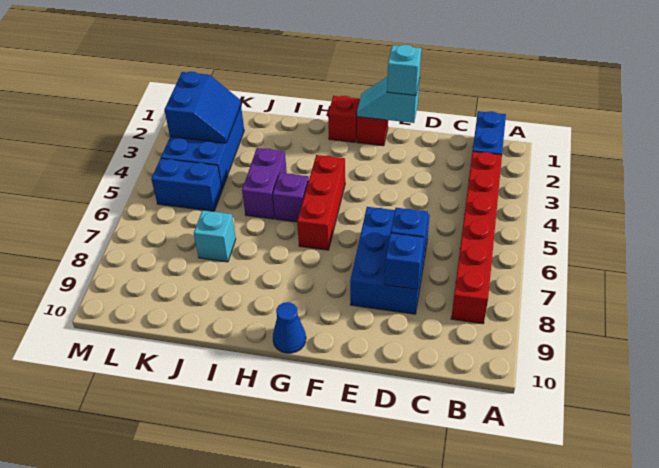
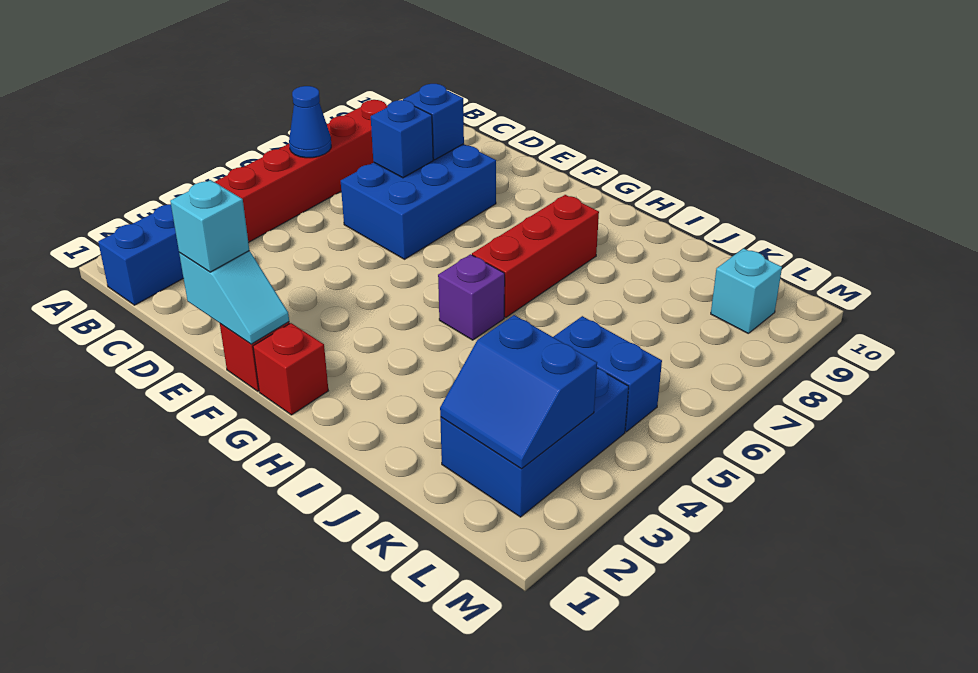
red 1x3 brick [297,155,345,250] -> red 1x3 brick moved to [472,195,599,317]
blue 1x1 cone [273,302,306,353] -> blue 1x1 cone moved to [289,86,331,158]
purple 1x2 brick [242,148,287,219] -> none
cyan 1x1 brick [194,210,236,262] -> cyan 1x1 brick moved to [711,248,782,333]
blue 2x2 slope [165,72,241,143] -> blue 2x2 slope turned to [440,315,597,469]

